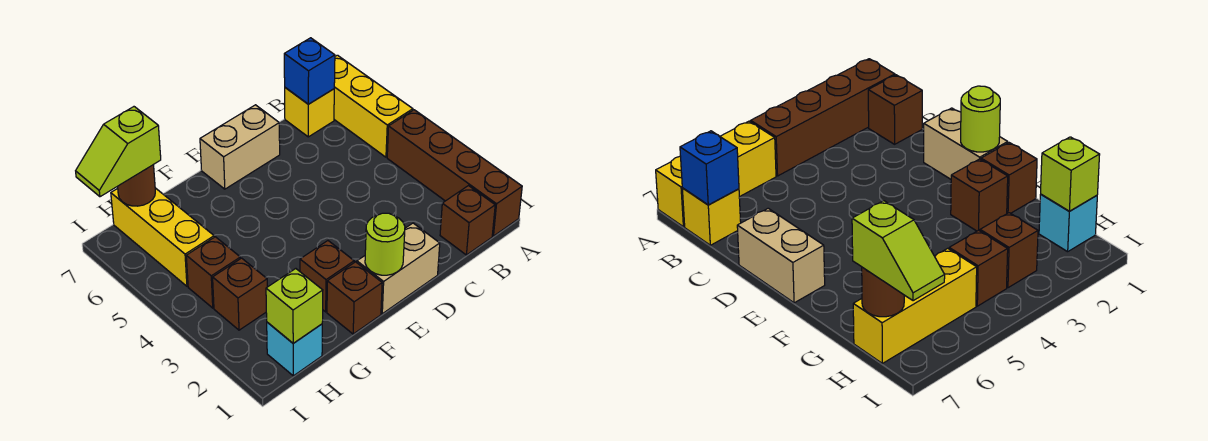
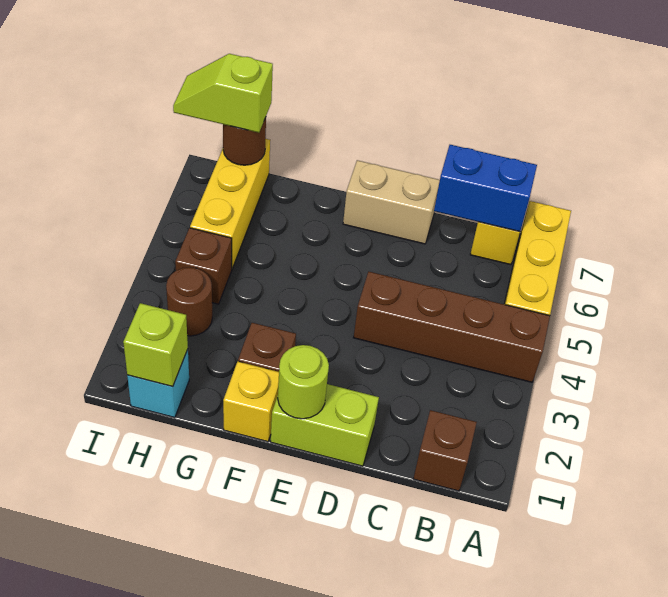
brown 1x4 brick [387,110,522,236] -> brown 1x4 brick turned to [354,272,550,382]
blue 1x1 brick [284,38,335,104] -> blue 1x2 brick [434,145,537,232]
tan 1x2 brick [357,223,440,314] -> lime 1x2 brick [271,384,379,466]
brown 1x1 brick [327,262,382,334] -> yellow 1x1 brick [223,362,279,442]
brown 1x1 brick [213,258,267,330] -> brown 1x1 round brick [166,267,212,336]

